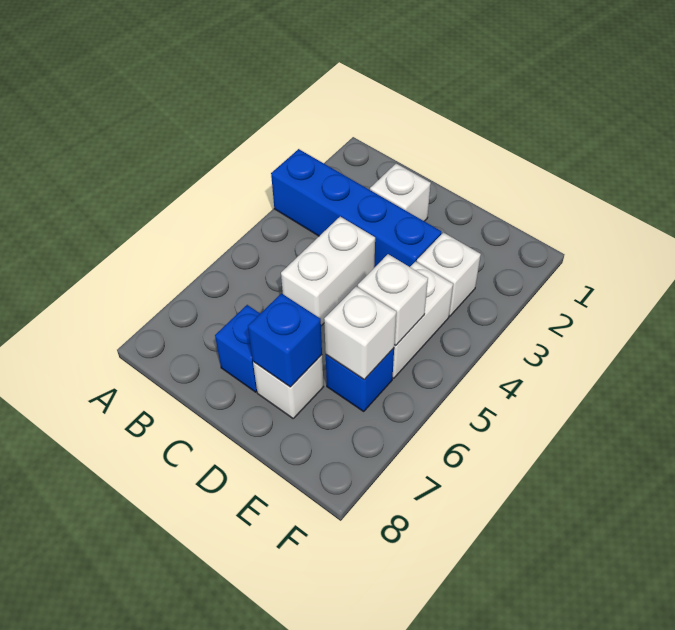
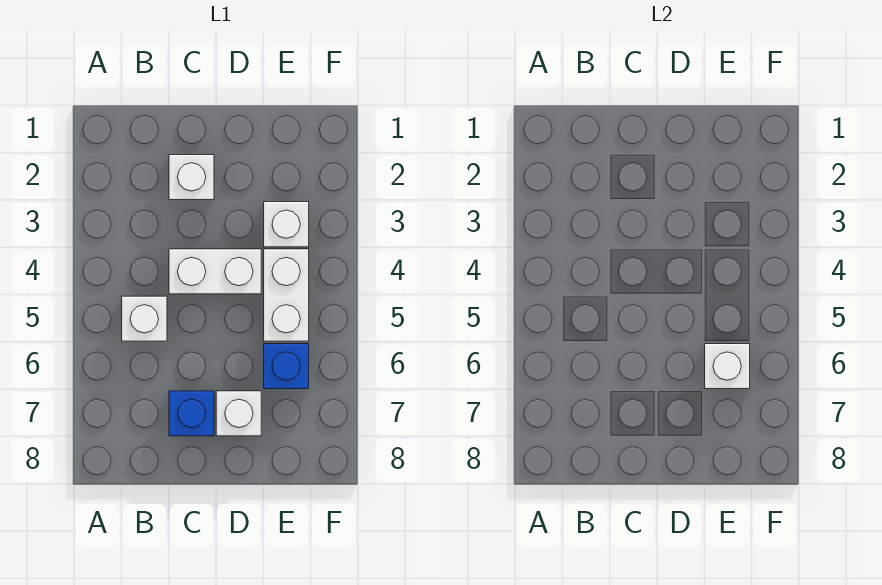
blue 1x4 brick [271,149,441,268] -> none
white 1x2 brick [281,217,375,326] -> white 1x2 brick turned to [169,249,261,294]
blue 1x1 brick [248,294,322,387] -> none
white 1x1 brick [358,254,428,346] -> white 1x1 brick moved to [122,296,167,341]

